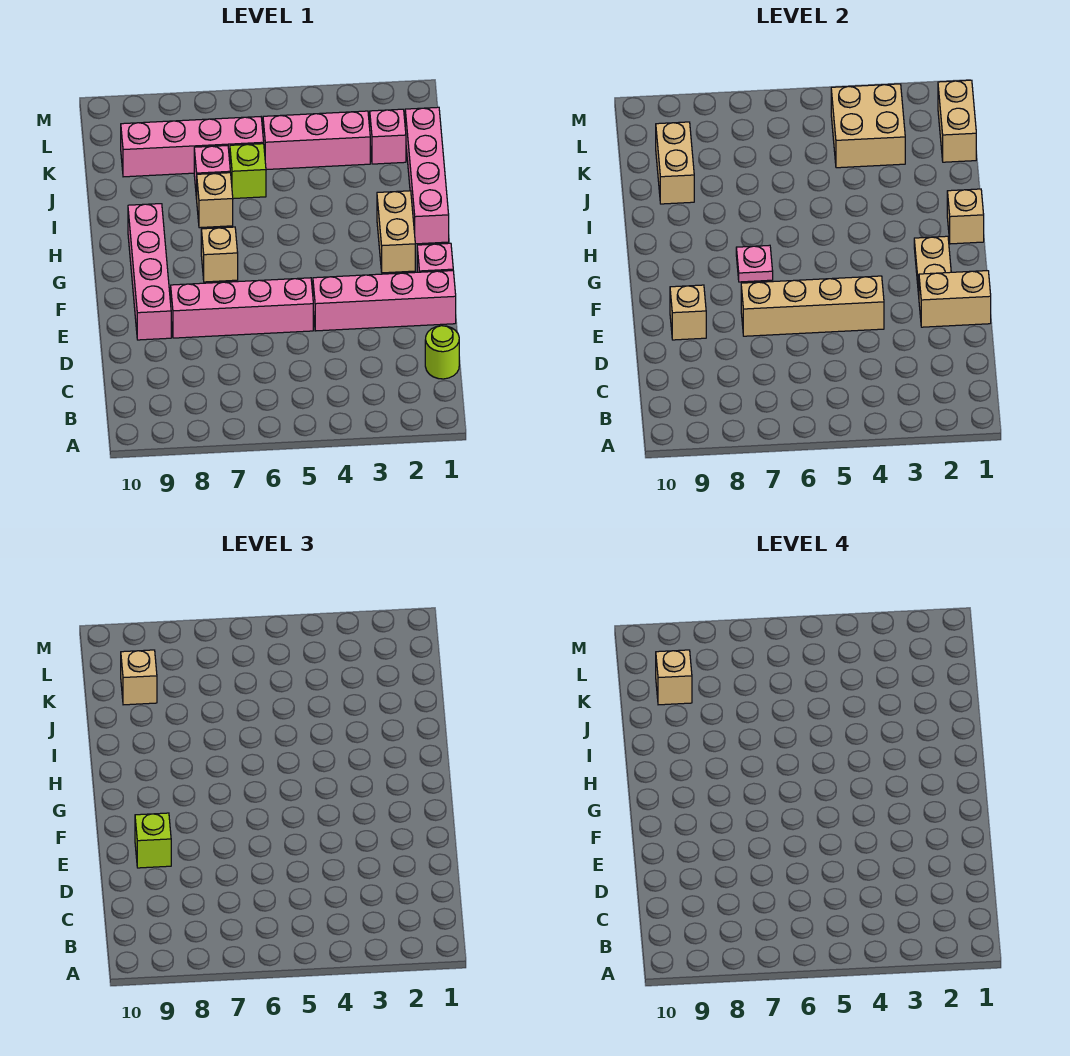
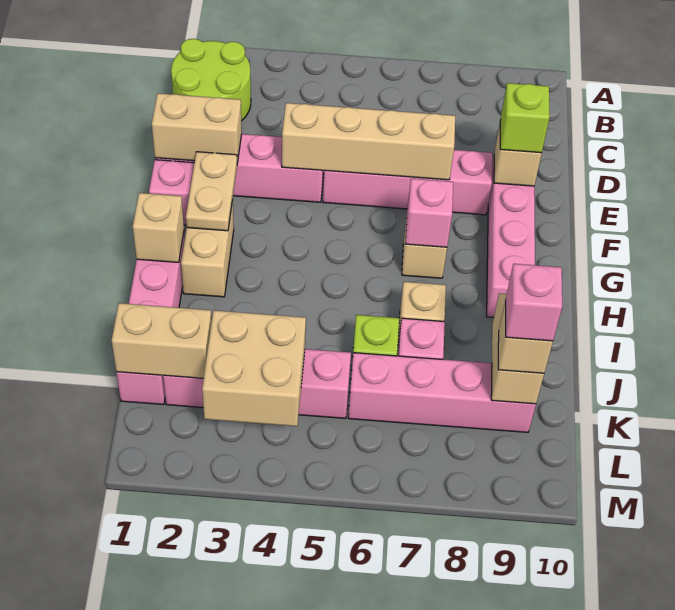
lime 1x1 round brick [425,326,459,379] -> lime 2x2 round brick [171,39,251,121]
pink 1x1 plate [736,245,773,282] -> pink 1x1 brick [405,179,453,247]
tan 1x2 brick [938,80,976,162] -> tan 1x2 brick turned to [112,303,212,378]
tan 1x1 brick [656,650,692,705] -> pink 1x1 brick [506,264,562,341]

